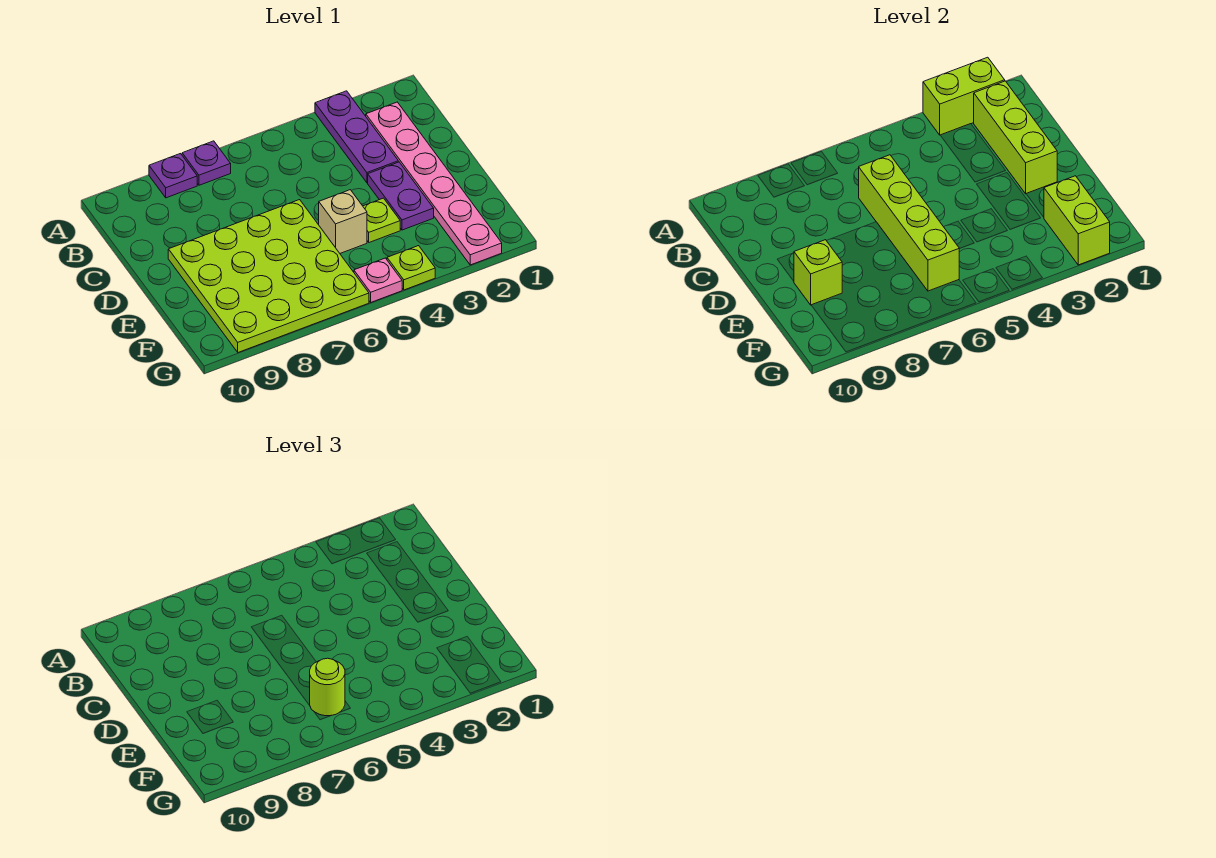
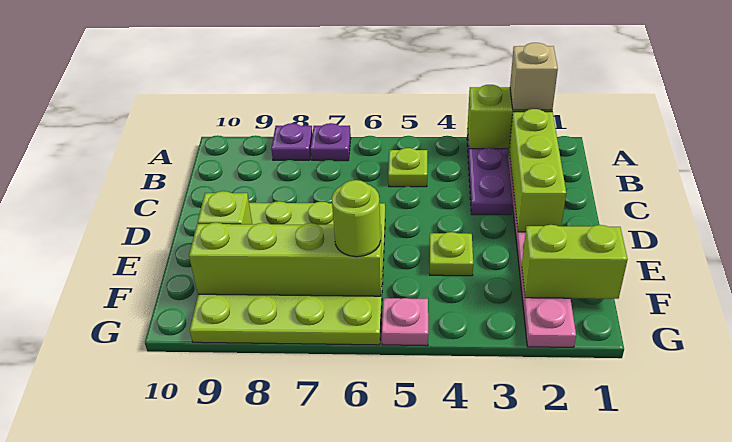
lime 1x4 brick [859,155,959,291] -> lime 1x4 brick turned to [189,223,382,296]
purple 1x2 plate [368,162,434,230] -> none
tan 1x1 brick [319,190,367,253] -> tan 1x1 brick moved to [510,43,558,110]
lime 1x2 brick [1044,176,1110,265] -> lime 1x2 brick turned to [522,225,628,299]
lime 1x1 plate [387,246,435,290] -> lime 1x1 plate moved to [388,148,427,187]

